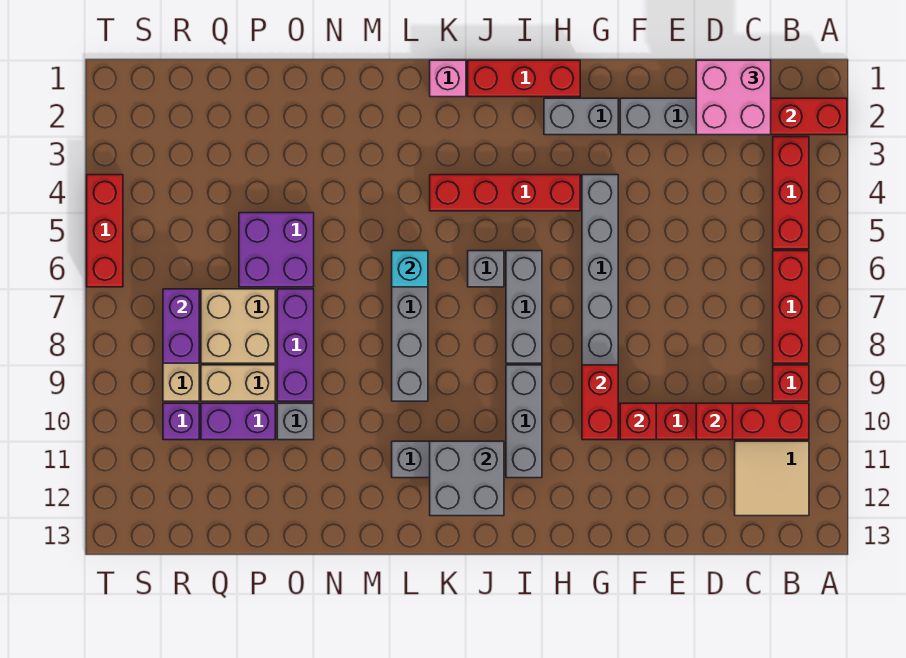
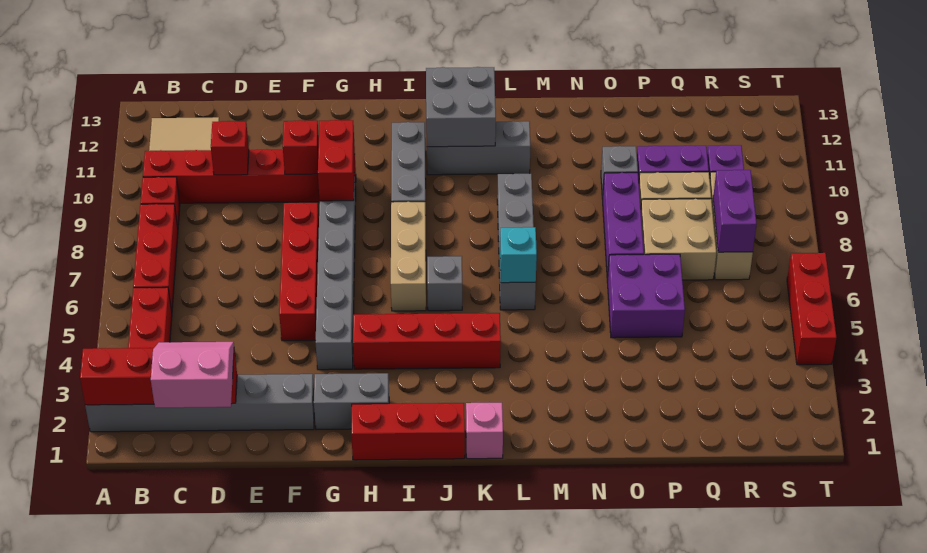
pink 2x2 brick [696,60,771,135] -> pink 2x2 slope [151,342,234,408]
none -> red 1x4 brick [279,203,319,341]
grey 1x3 brick [506,251,542,363] -> tan 1x3 brick [391,202,426,311]

